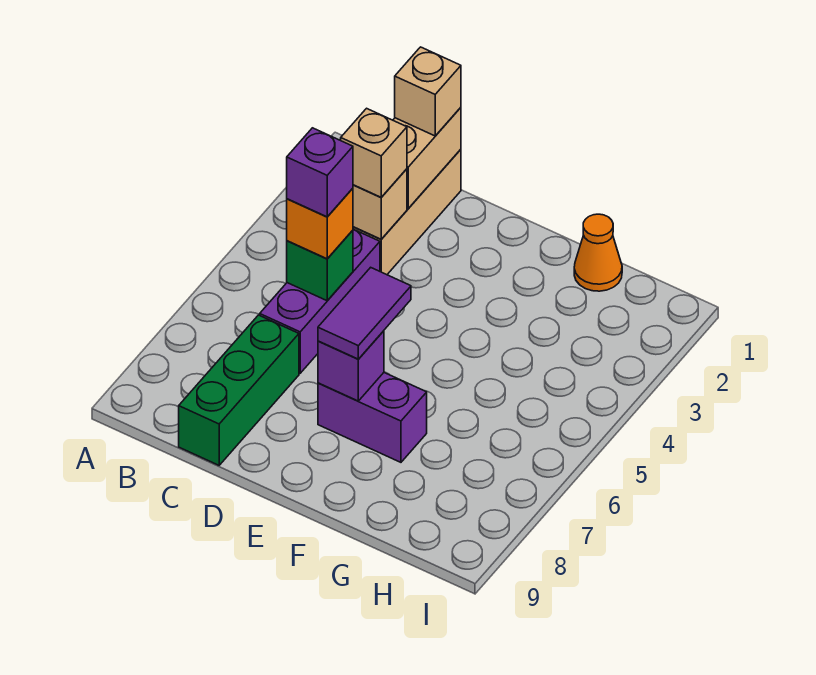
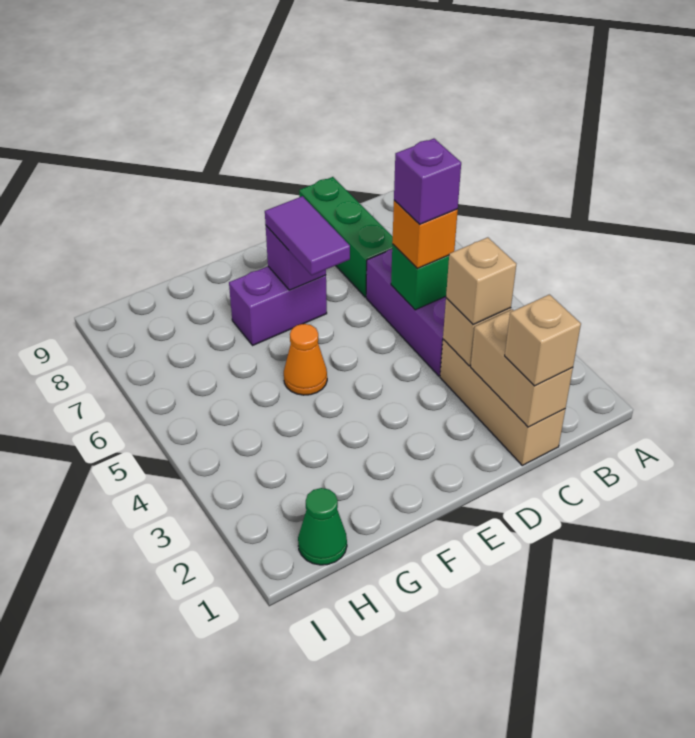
orange 1x1 cone [574,214,622,291] -> orange 1x1 cone moved to [284,324,327,395]
none -> green 1x1 cone [298,488,347,565]

